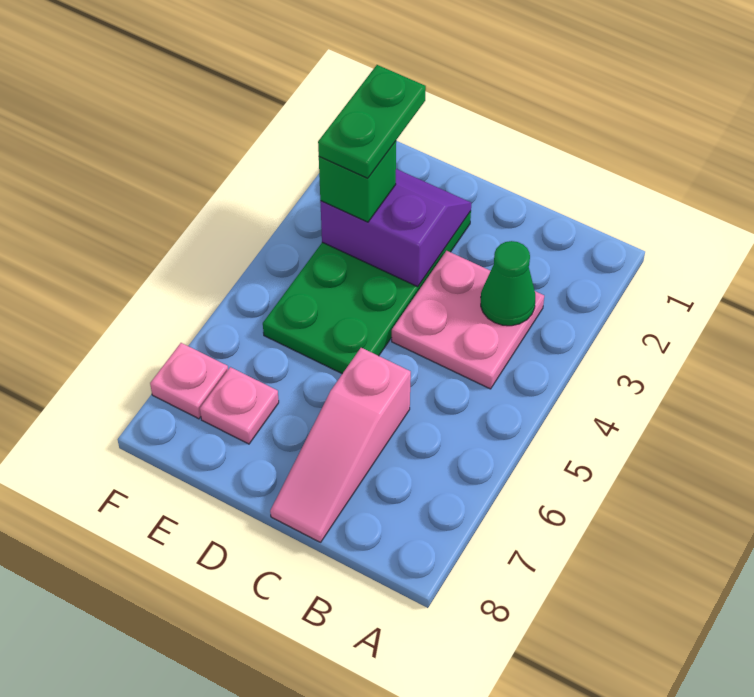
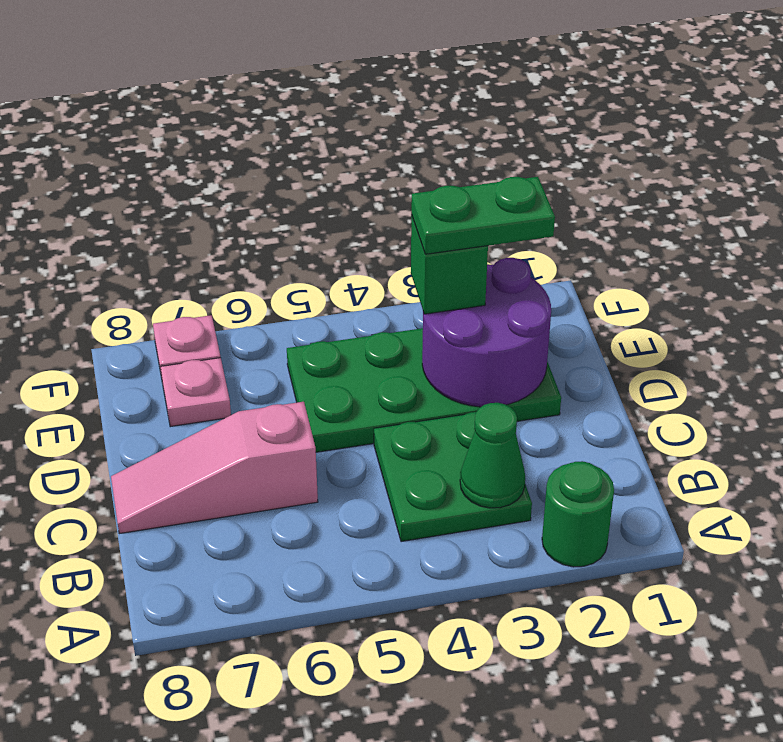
none -> green 1x1 round brick [542,461,614,567]
pink 2x2 plate [392,251,544,389] -> green 2x2 plate [374,412,532,542]
purple 2x2 slope [320,169,471,287] -> purple 2x2 round brick [422,258,551,407]

